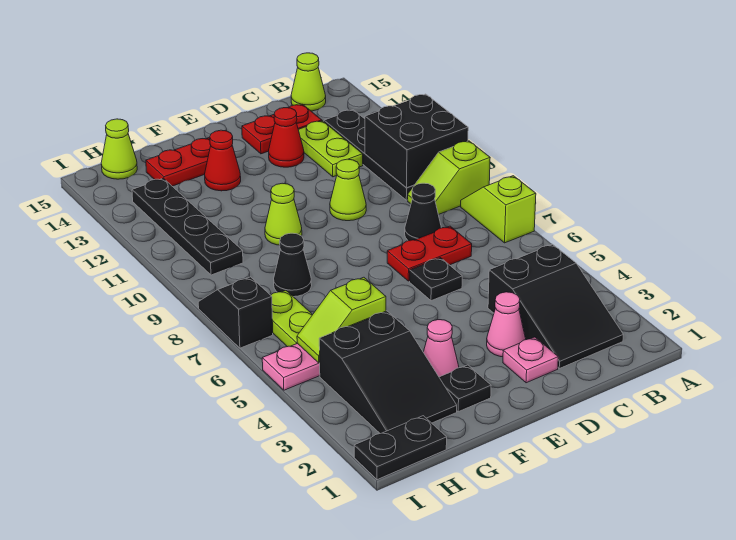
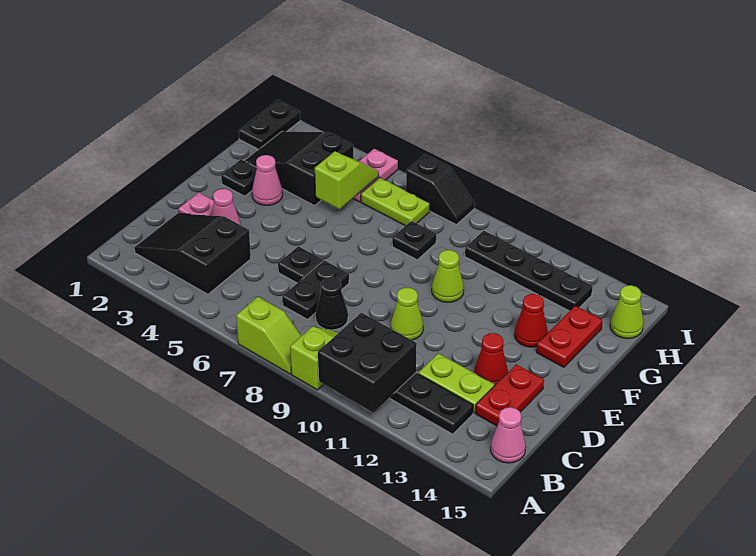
lime 1x1 cone [291,53,326,111] -> pink 1x1 cone [491,407,526,463]
red 1x2 plate [387,226,472,281] -> black 1x2 plate [282,260,349,319]
black 1x1 cone [274,233,312,297] -> black 1x1 plate [392,221,436,260]

